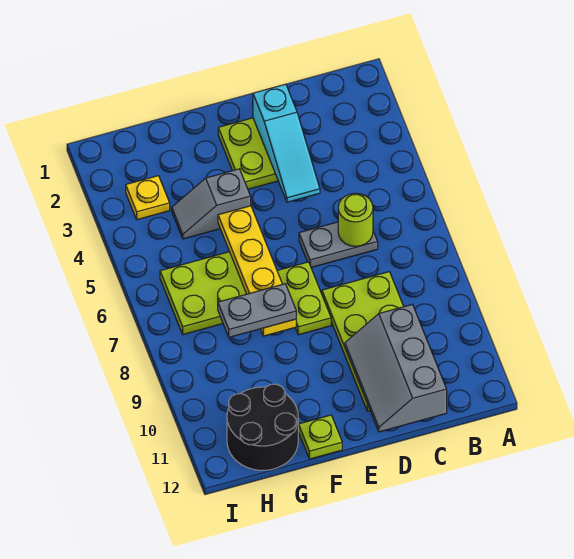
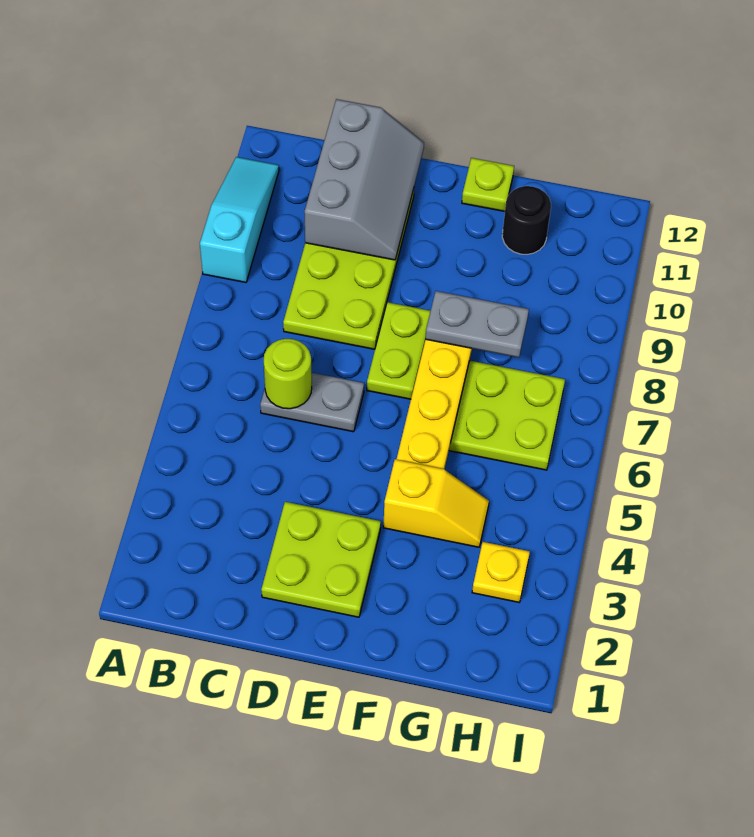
cyan 1x3 slope [253,84,320,202] -> cyan 1x3 slope moved to [200,157,279,283]
grey 1x2 slope [172,169,251,239] -> yellow 1x2 slope [383,459,489,547]
black 2x2 round brick [227,384,298,470] -> black 1x1 round brick [502,186,551,254]

